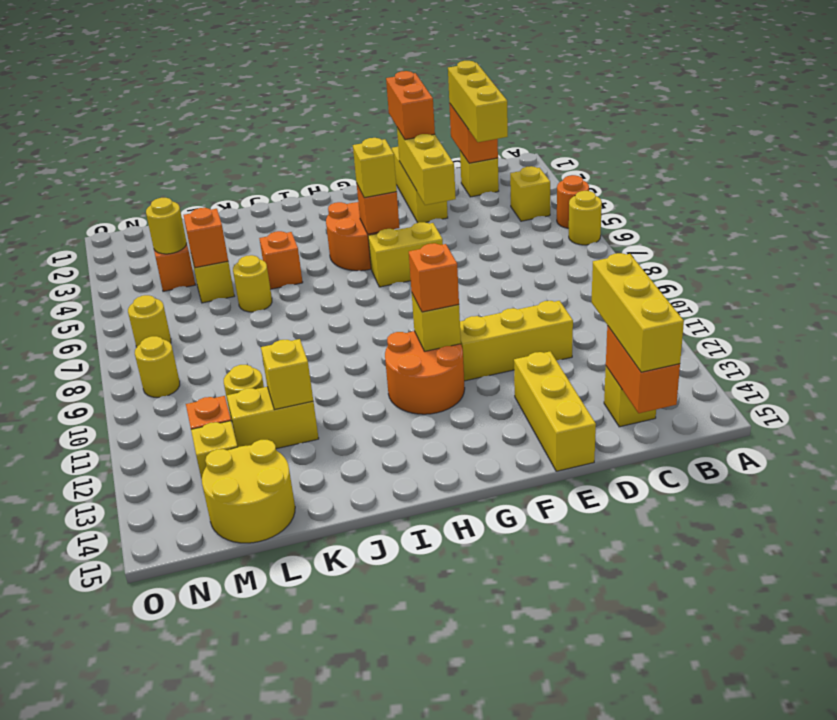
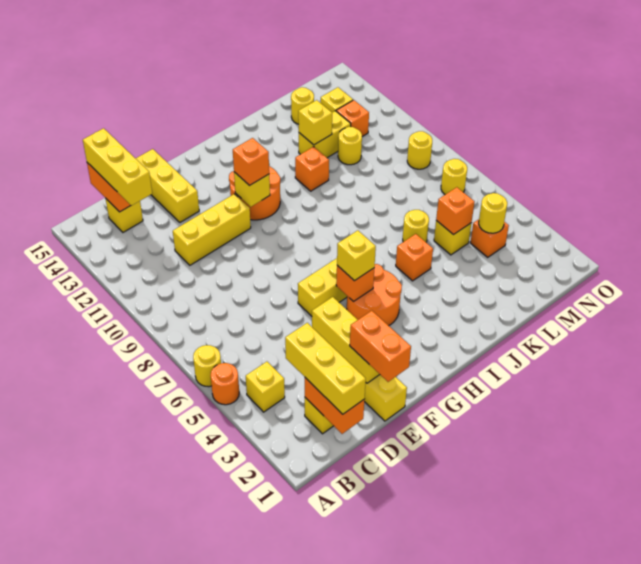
none -> orange 1x1 brick [295,147,329,191]
yellow 2x2 round brick [202,440,295,543] -> yellow 1x1 round brick [291,87,314,124]

